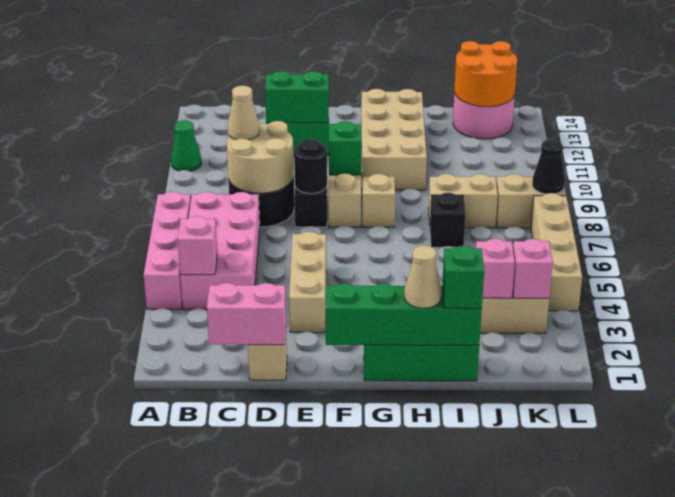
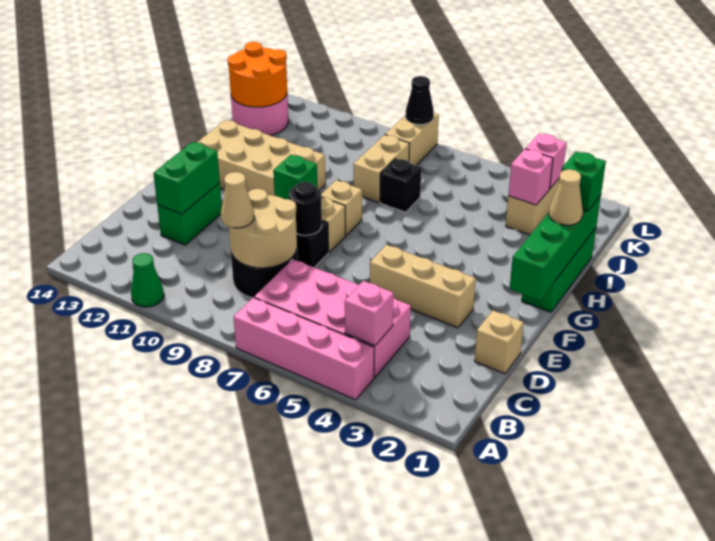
pink 1x2 brick [207,283,286,345] -> none
tan 1x4 brick [531,193,582,311] -> none

